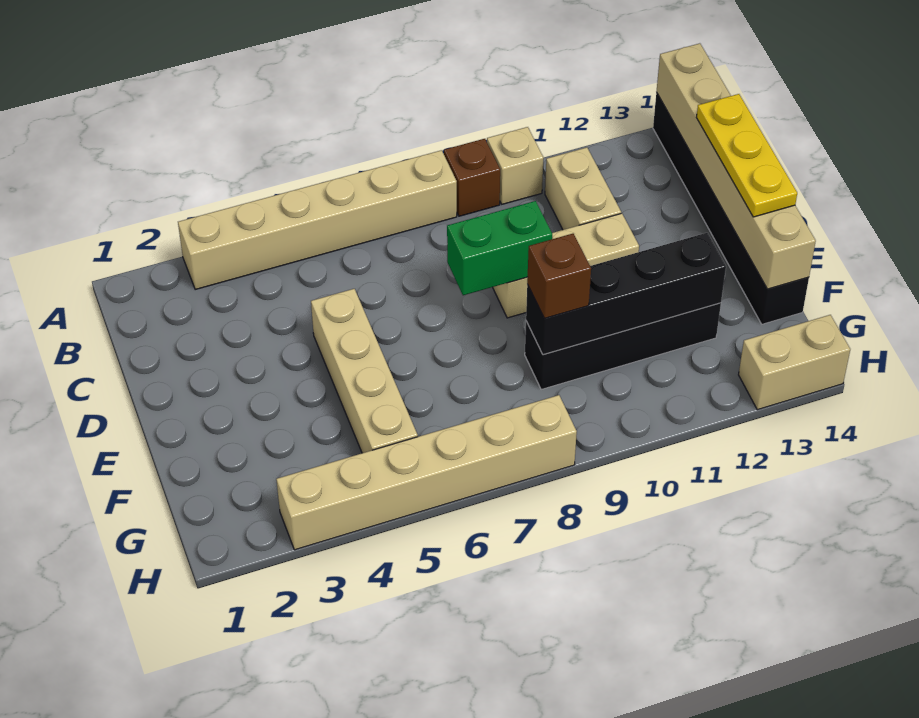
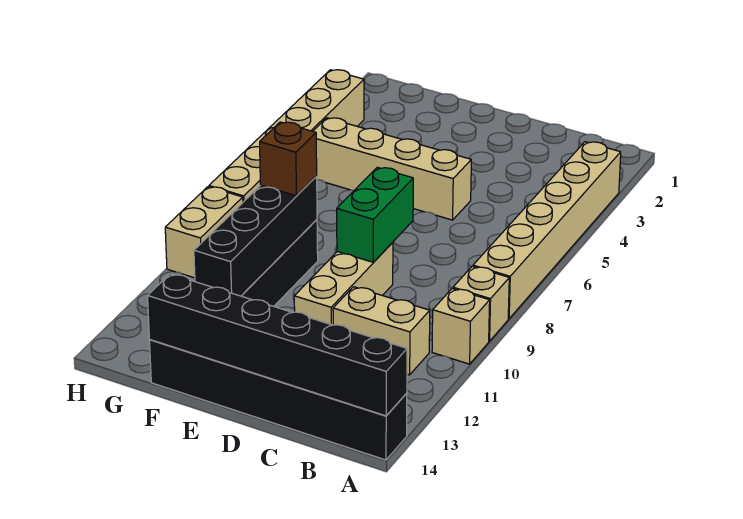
brown 1x1 brick [444,139,500,216] -> tan 1x1 brick [453,266,509,341]
tan 1x6 brick [656,43,816,289] -> black 1x6 brick [148,274,407,416]
yellow 1x3 plate [696,94,797,217] -> none
tan 1x2 brick [739,315,850,410] -> tan 1x2 brick moved to [165,187,243,278]

